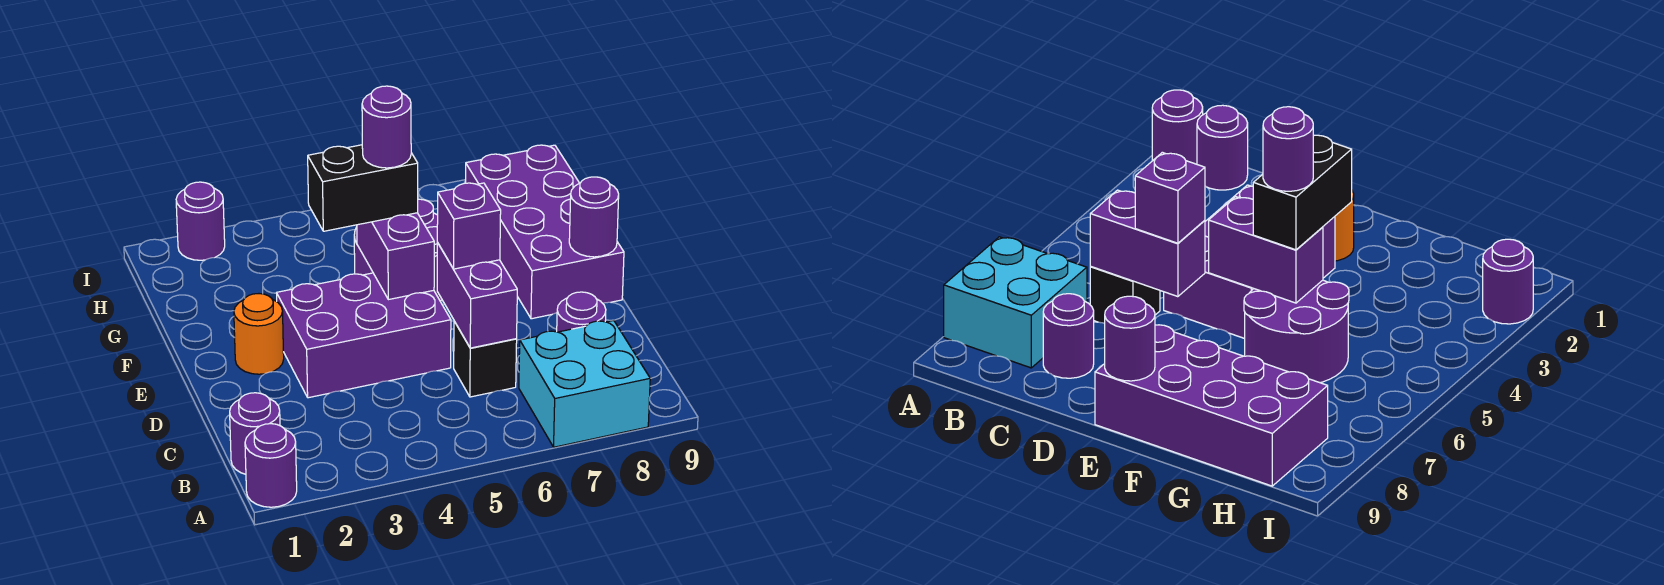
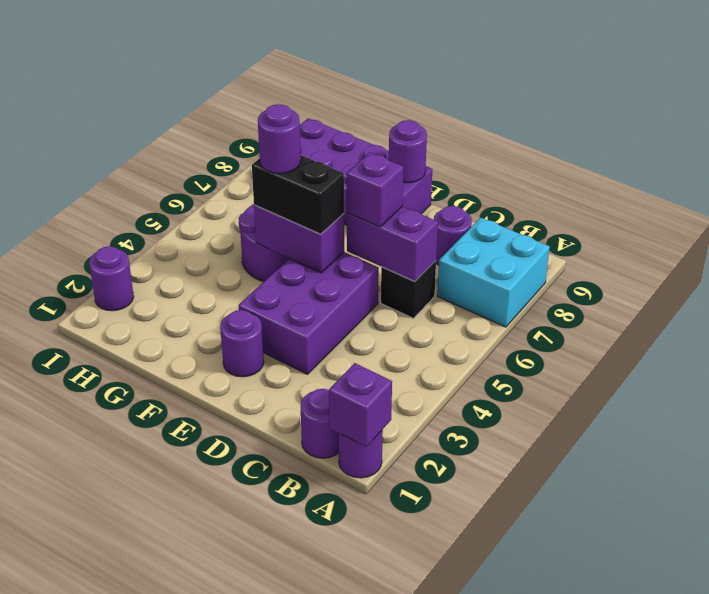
none -> purple 1x1 brick [329,363,392,447]
orange 1x1 round brick [234,294,284,374] -> purple 1x1 round brick [220,310,264,377]
black 1x2 brick [308,145,418,231] -> black 1x2 brick turned to [252,155,344,234]

